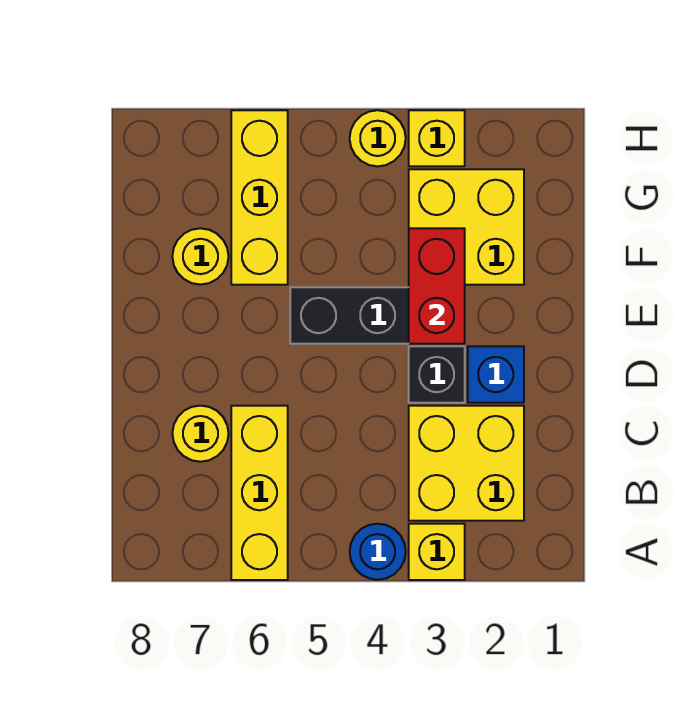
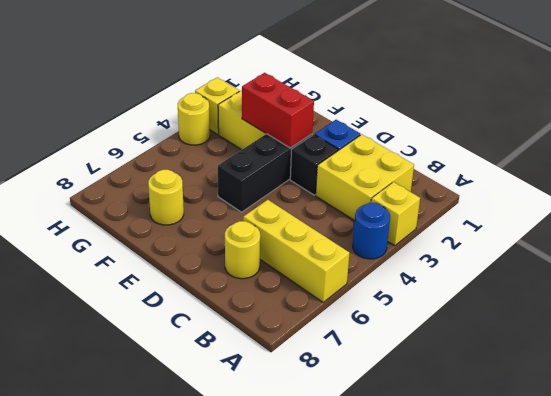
yellow 1x3 brick [231,110,288,285] -> none

